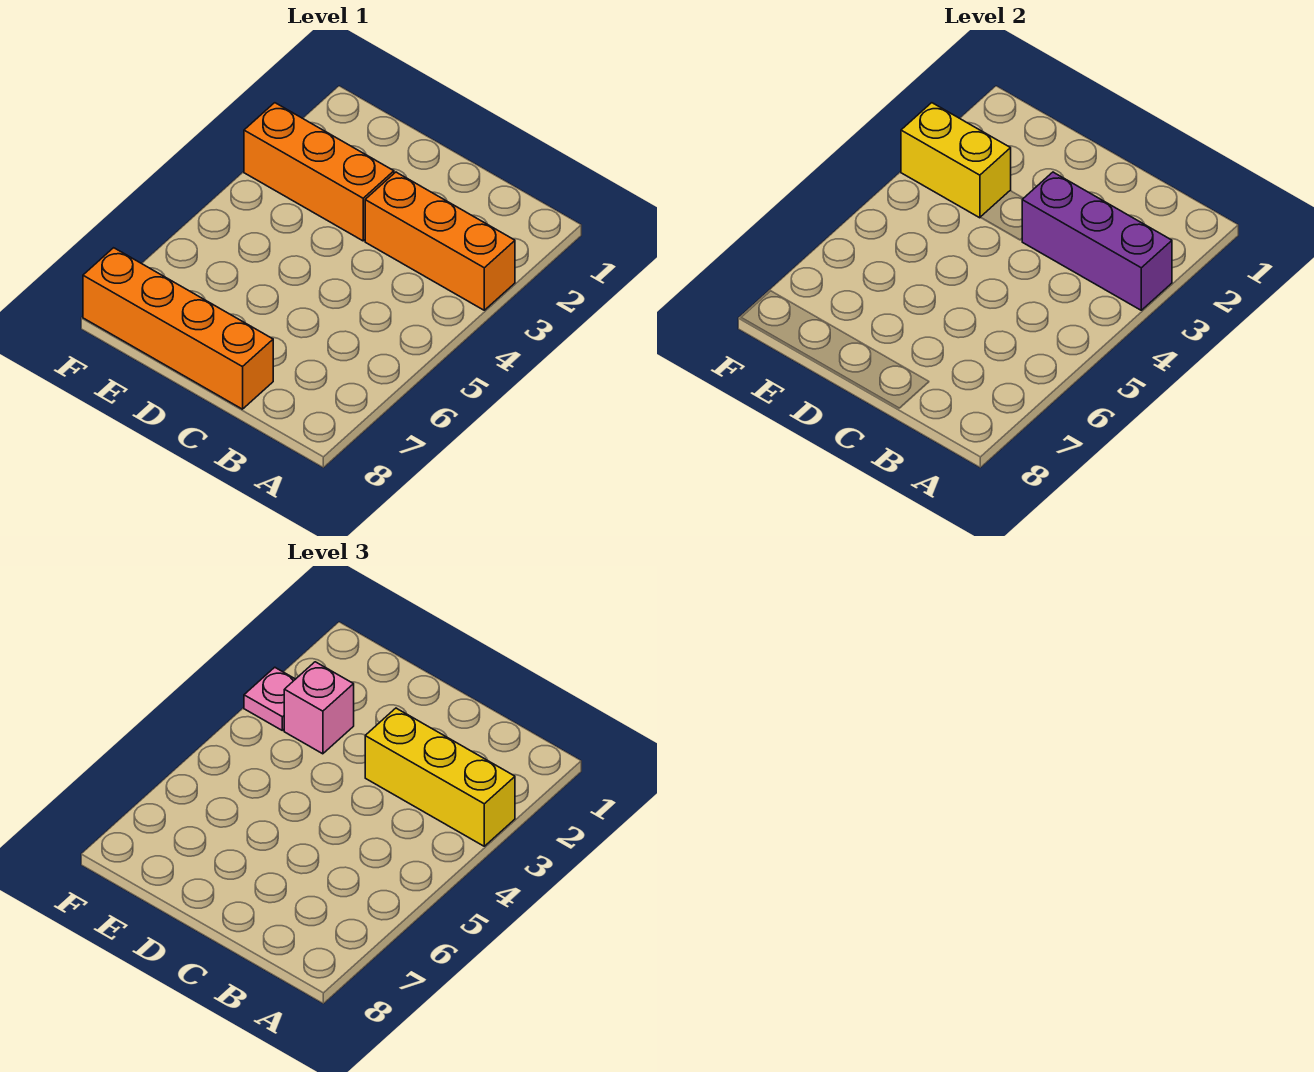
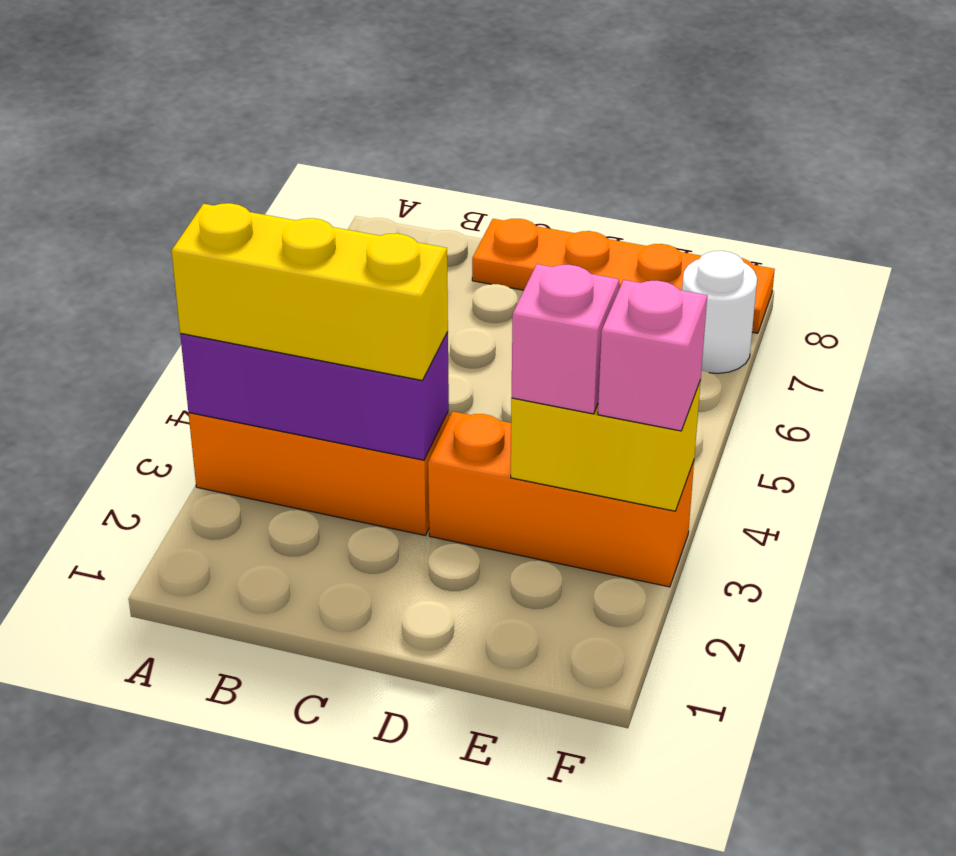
orange 1x4 brick [83,248,273,409] -> orange 1x4 plate [472,219,775,333]
pink 1x1 plate [244,667,295,730] -> pink 1x1 brick [598,280,707,431]
none -> white 1x1 round brick [682,251,757,373]

